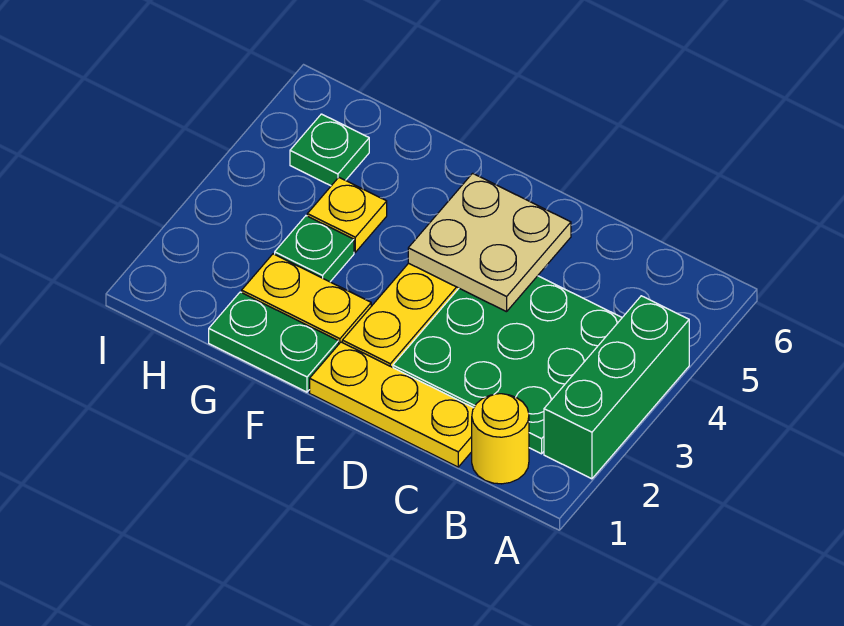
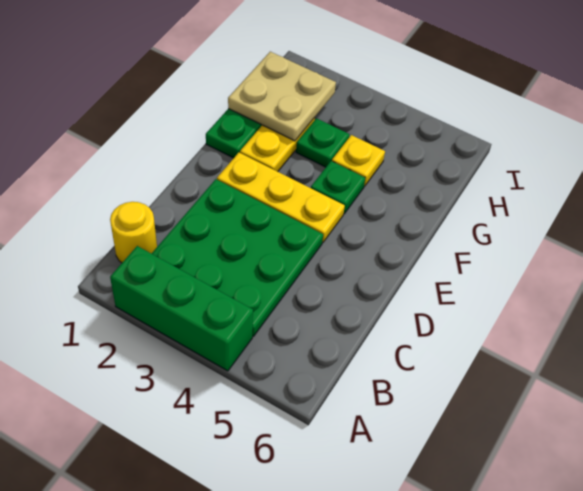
yellow 1x3 plate [310,342,474,467] -> none
tan 2x2 plate [408,173,571,312] -> tan 2x2 plate moved to [228,52,336,141]
green 1x1 plate [290,114,369,186] -> green 1x1 plate moved to [311,161,365,214]

